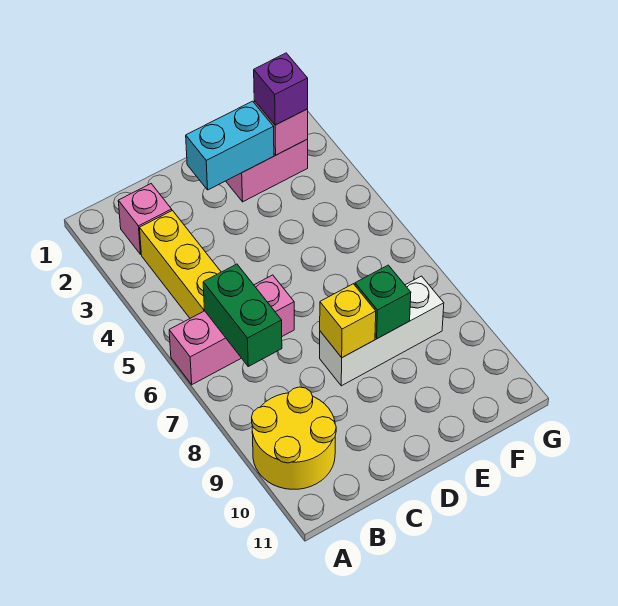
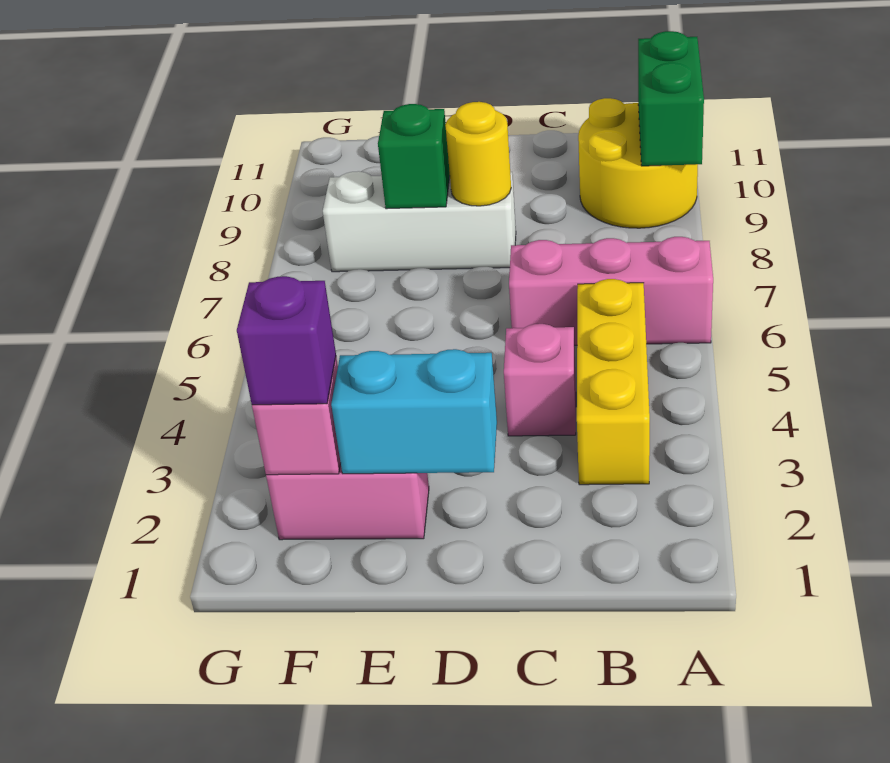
pink 1x1 brick [118,184,172,254] -> pink 1x1 brick moved to [504,324,576,436]
green 1x2 brick [203,264,282,366] -> green 1x2 brick moved to [638,31,704,166]
yellow 1x1 brick [320,284,376,358] -> yellow 1x1 round brick [445,102,511,206]

